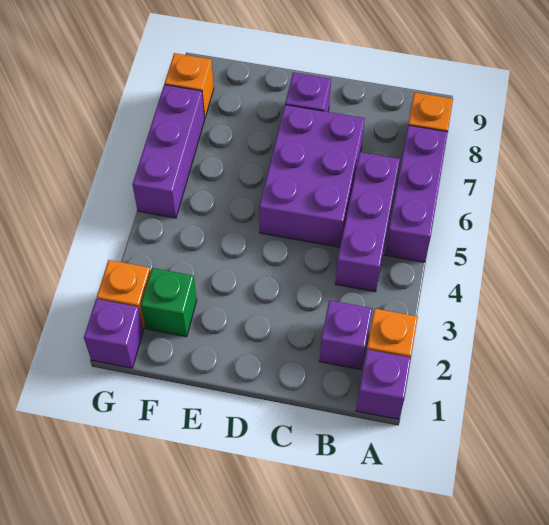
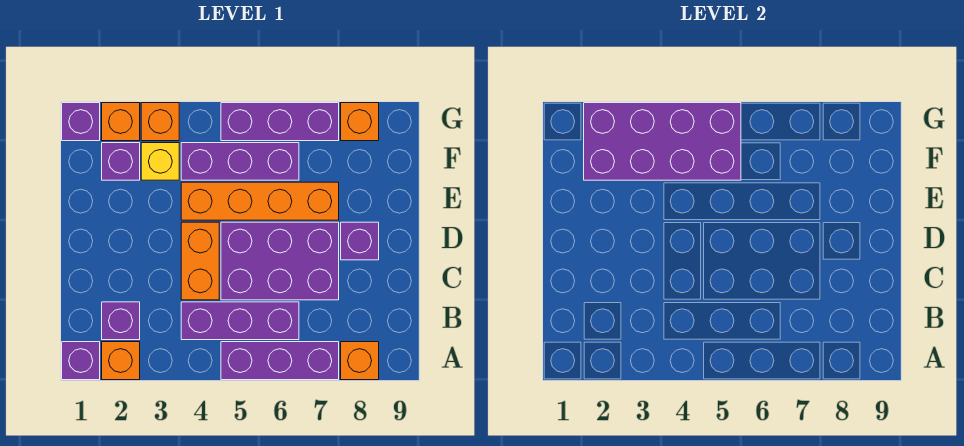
none -> orange 1x2 brick [181,222,219,300]
none -> orange 1x4 brick [181,182,339,220]
green 1x1 brick [141,268,197,337] -> purple 1x1 brick [102,143,140,180]
none -> purple 2x4 brick [584,103,741,180]
none -> yellow 1x1 brick [141,143,179,180]
none -> purple 1x3 brick [181,143,299,180]
none -> orange 1x1 brick [141,103,179,141]

